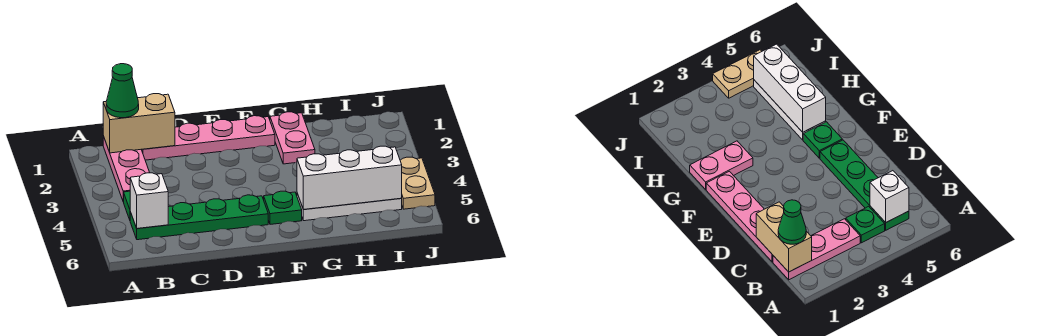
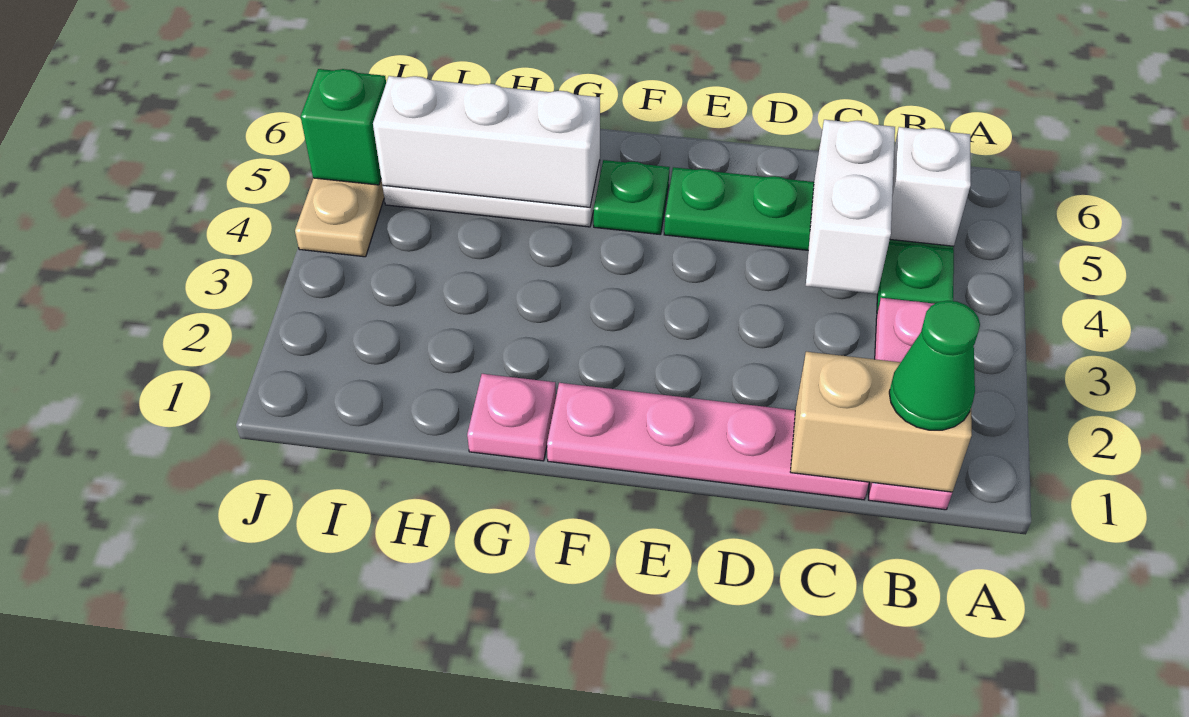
none -> white 1x2 brick [806,120,895,294]
pink 1x2 plate [270,112,315,164] -> pink 1x1 plate [467,374,556,461]
none -> green 1x1 brick [301,69,386,185]

